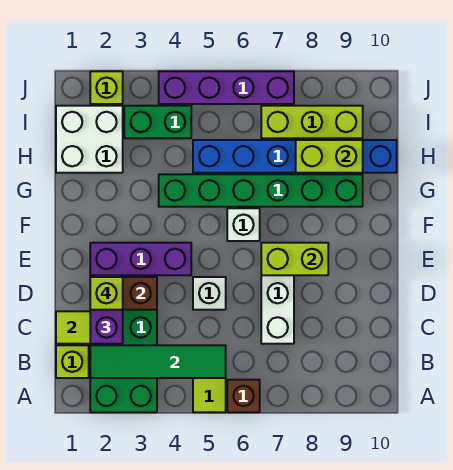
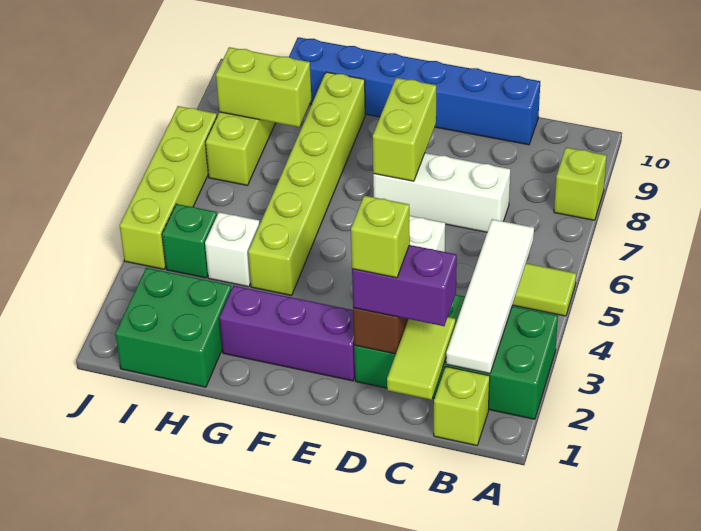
brown 1x1 brick [227,380,260,412] -> none
green 1x4 tile [90,345,226,378] -> white 1x4 tile [446,219,534,373]
purple 1x3 brick [90,243,191,275] -> purple 1x3 brick turned to [219,286,355,381]
white 1x1 brick [227,208,260,241] -> white 1x1 brick moved to [205,212,260,287]
green 1x6 brick [159,174,363,207] -> lime 1x6 brick [248,72,365,295]
white 2x2 brick [56,106,123,173] -> green 2x2 brick [115,268,232,387]
blue 1x6 brick [193,140,397,173] -> blue 1x6 brick turned to [289,37,540,145]
lime 1x2 brick [296,140,363,173] -> lime 1x2 brick turned to [216,47,311,127]
green 1x2 brick [124,106,191,138] -> green 1x1 brick [162,204,217,278]
lime 1x1 brick [90,71,123,104] -> lime 1x1 brick moved to [554,148,607,220]
purple 1x4 brick [159,71,294,104] -> lime 1x4 brick [120,106,217,269]

